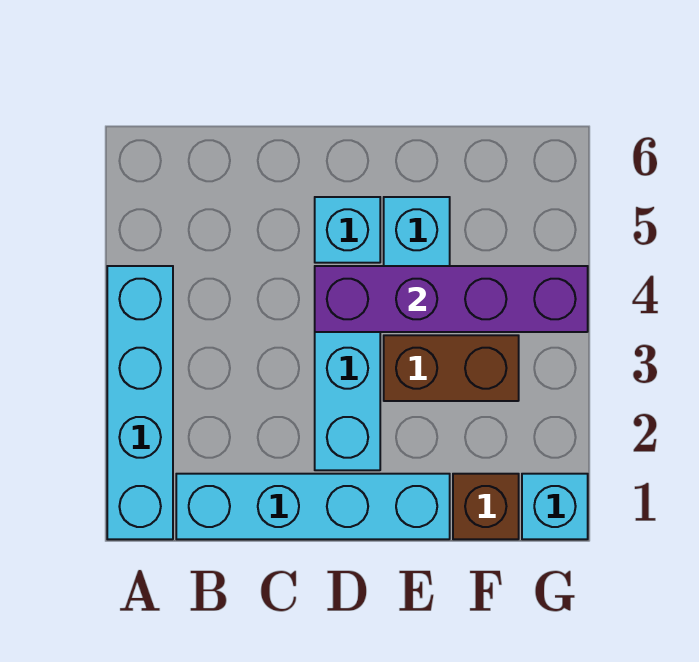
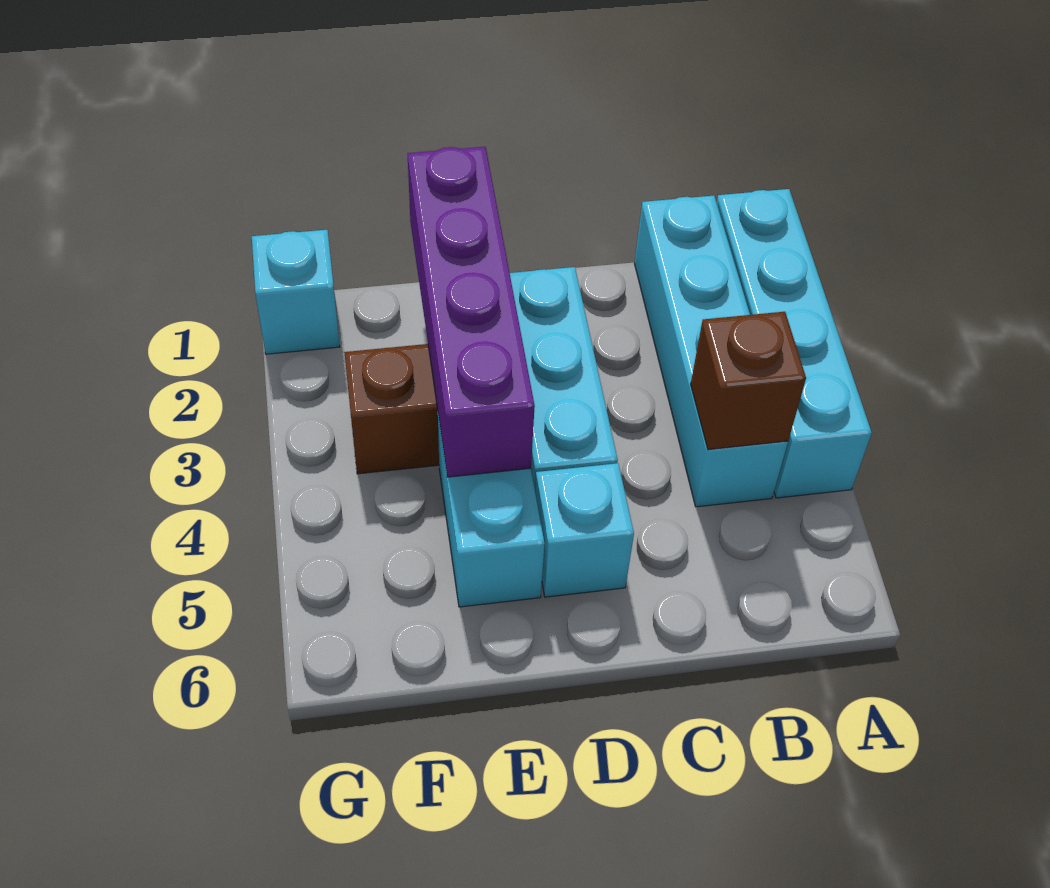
cyan 1x4 brick [176,474,450,539] -> cyan 1x4 brick turned to [635,196,788,507]
purple 1x4 brick [315,266,588,332] -> purple 1x4 brick turned to [407,147,535,477]
brown 1x1 brick [453,474,519,539] -> brown 1x1 brick moved to [691,312,806,450]

